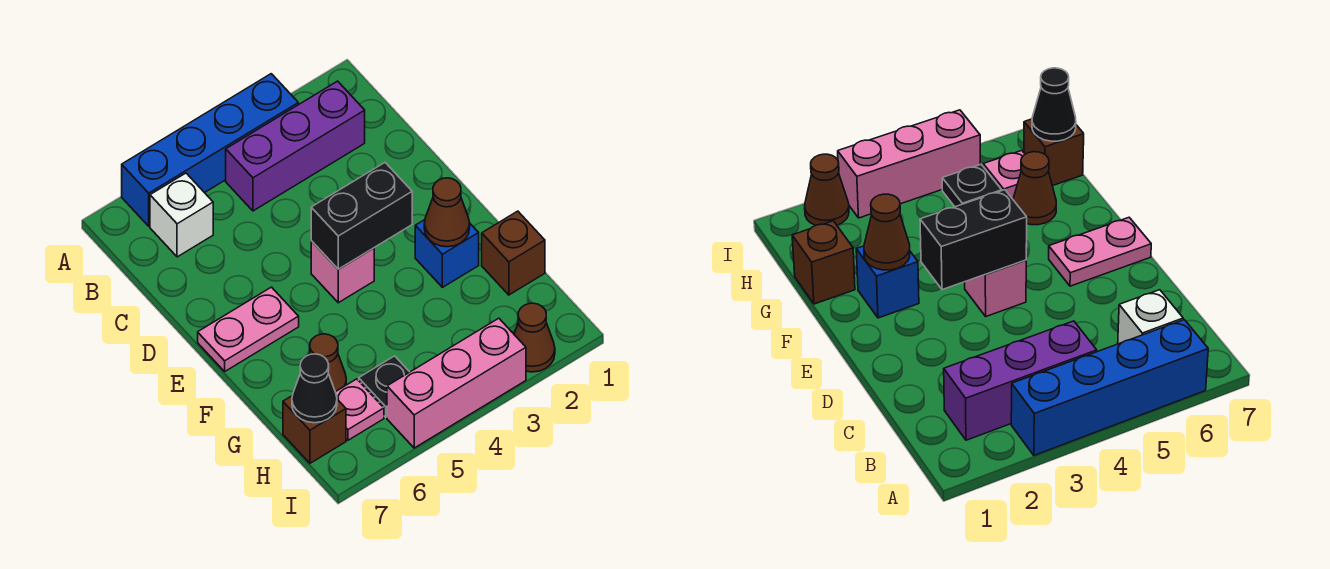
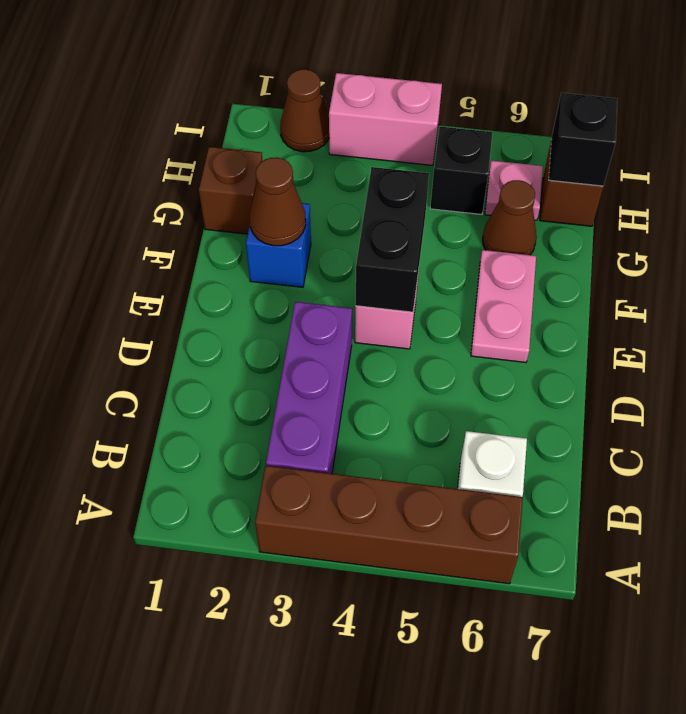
blue 1x4 brick [122,74,298,226] -> brown 1x4 brick [255,466,523,584]
purple 1x3 brick [226,81,365,211] -> purple 1x3 brick turned to [266,302,352,474]
black 1x2 brick [311,163,412,269] -> black 1x2 brick turned to [355,167,429,312]
pink 1x2 plate [198,287,299,371] -> pink 1x2 plate turned to [471,250,536,362]
black 1x1 plate [359,356,409,417] -> black 1x1 brick [430,127,493,214]
black 1x1 cone [292,354,337,423] -> black 1x1 brick [549,93,618,186]
pink 1x3 brick [387,318,526,448] -> pink 1x2 brick [329,73,442,165]

